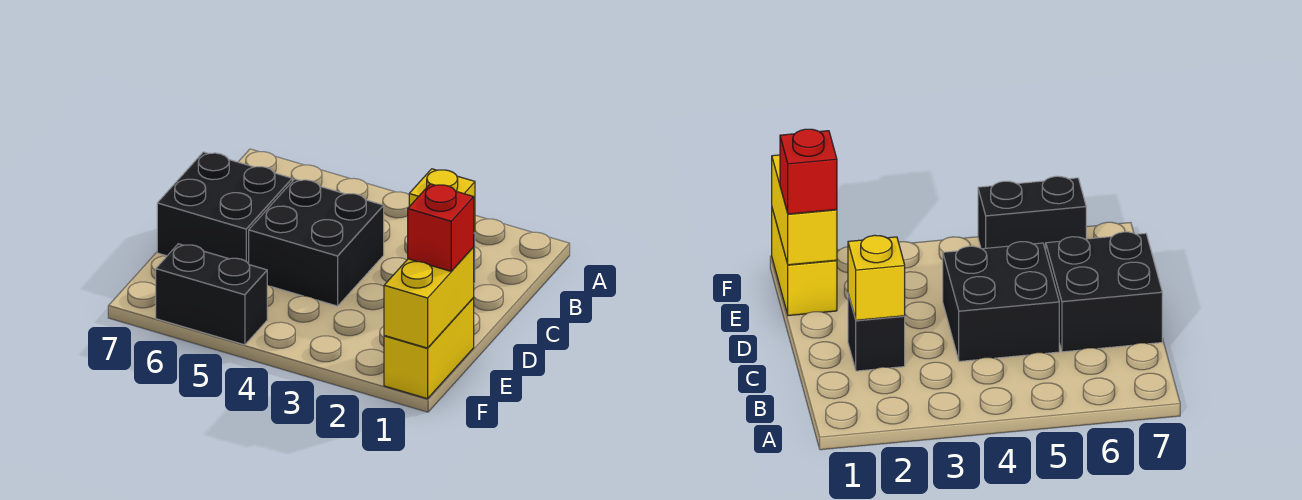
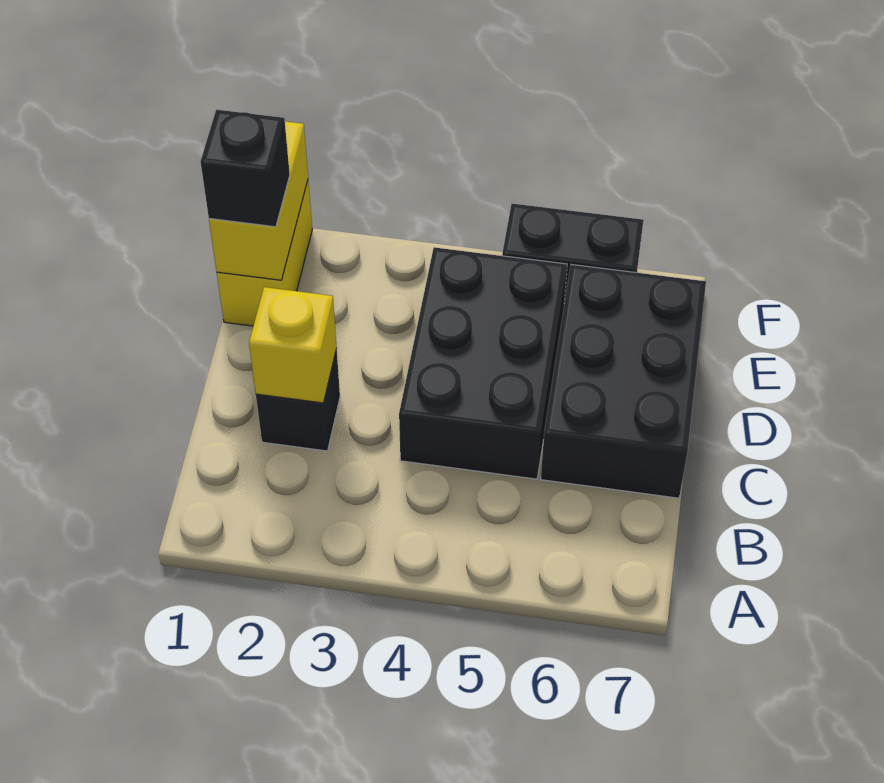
black 2x2 brick [249,179,384,306] -> black 2x3 brick [399,247,567,479]
black 2x2 brick [157,152,292,264] -> black 2x3 brick [541,265,706,498]
red 1x1 brick [408,184,474,271] -> black 1x1 brick [201,110,290,227]

